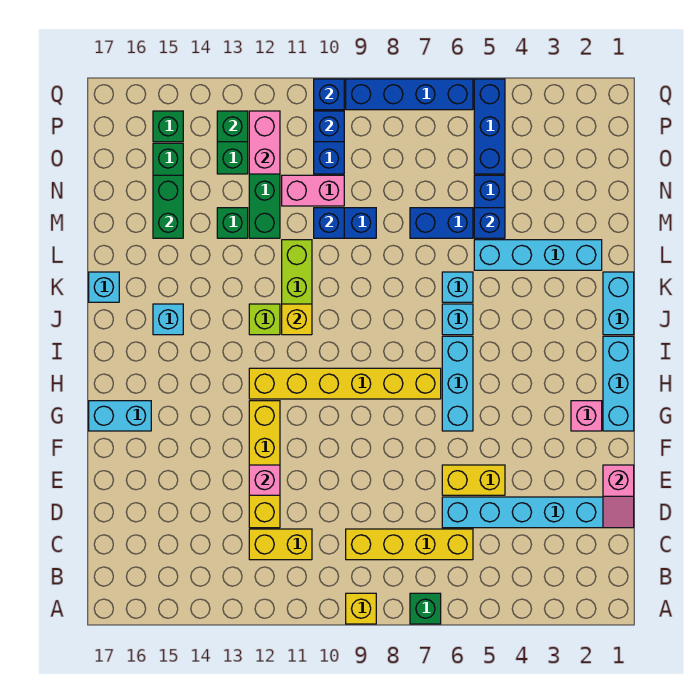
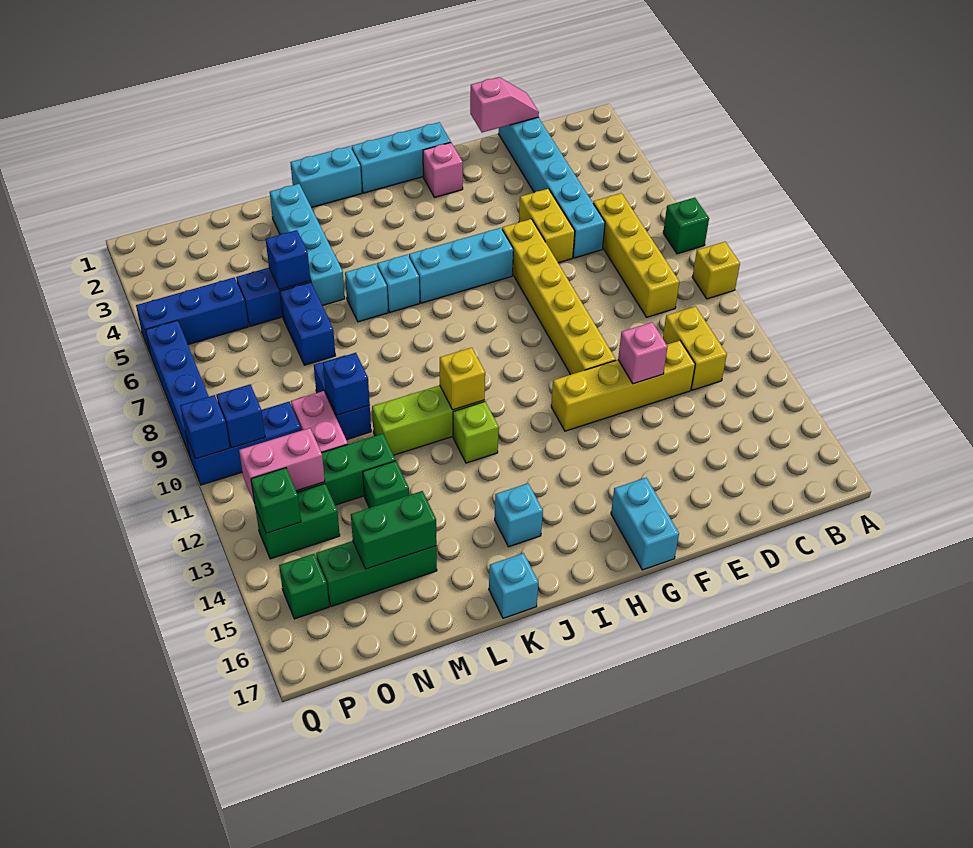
yellow 1x6 brick [249,368,441,399] -> yellow 1x6 brick moved to [502,219,616,375]

